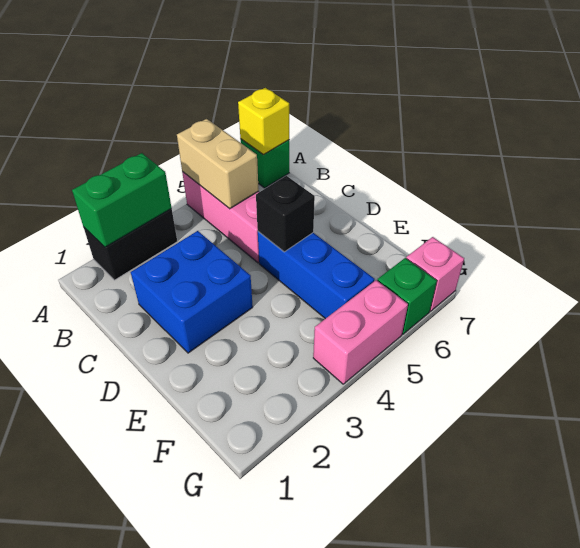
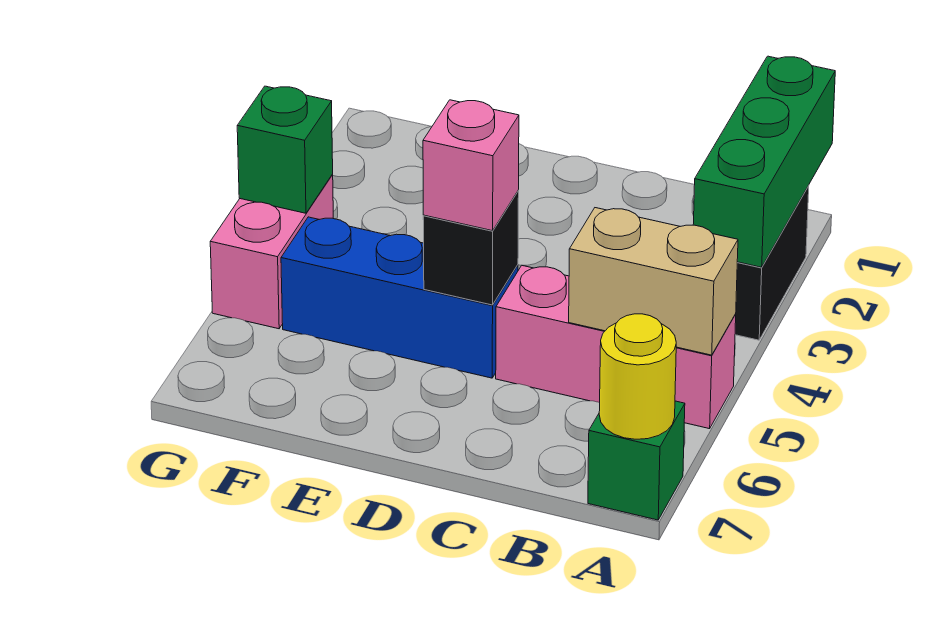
green 1x2 brick [72,153,172,247] -> green 1x3 brick [693,56,835,267]
yellow 1x1 brick [238,88,289,155] -> yellow 1x1 round brick [599,314,676,439]
blue 2x2 brick [131,231,253,353] -> none
green 1x1 brick [377,258,437,334] -> green 1x1 brick moved to [237,86,333,213]
pink 1x1 brick [406,237,464,311] -> pink 1x1 brick moved to [423,100,519,231]

